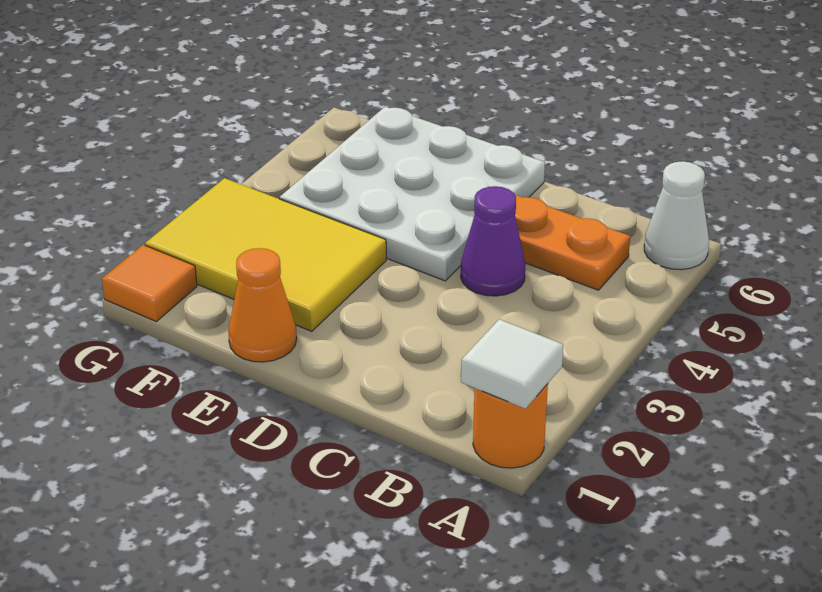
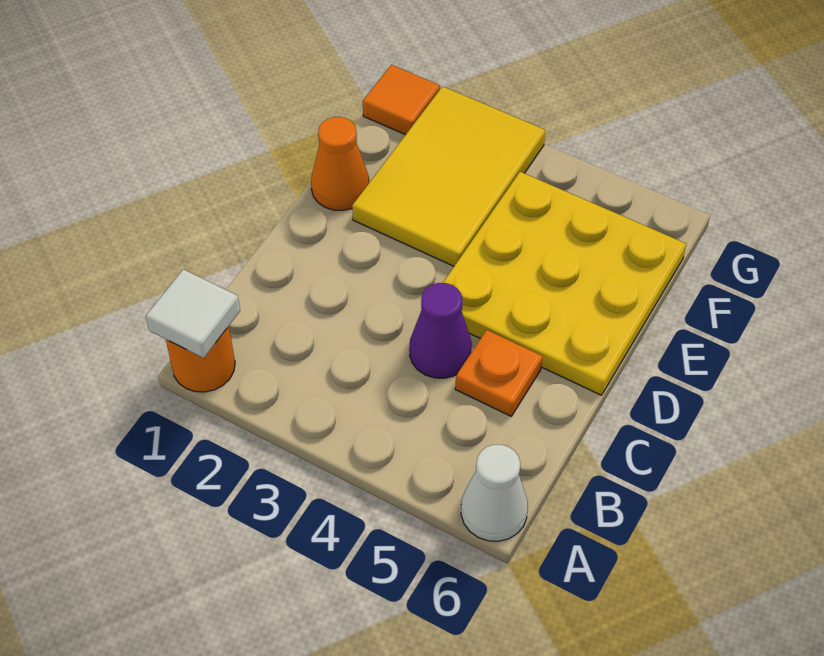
orange 1x2 plate [515,195,630,290] -> orange 1x1 plate [455,330,542,416]
white 3x3 plate [280,107,545,281] -> yellow 3x3 plate [443,172,686,395]

